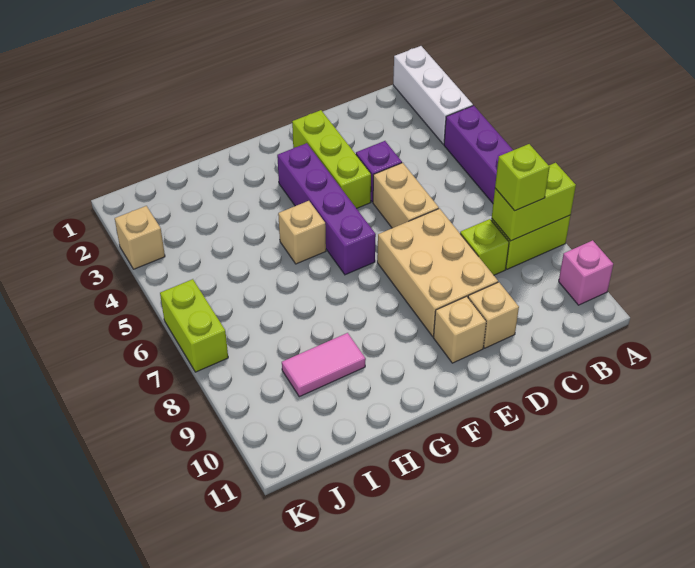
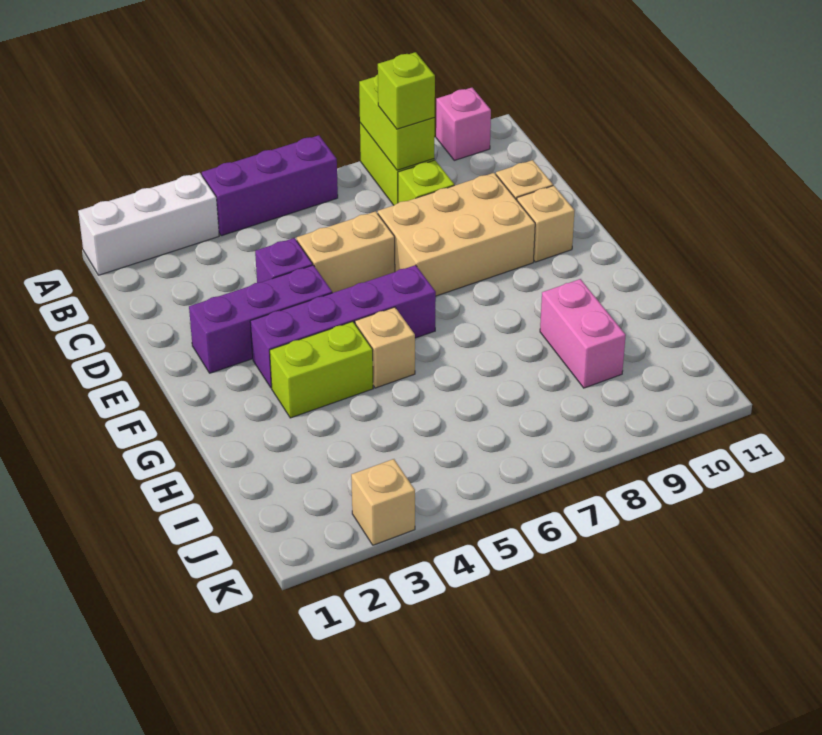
lime 1x3 brick [292,110,371,208] -> purple 1x3 brick [189,265,332,373]
pink 1x2 tile [282,333,366,397] -> pink 1x2 brick [540,279,626,388]
lime 1x2 brick [160,279,228,372] -> lime 1x2 brick moved to [270,322,373,418]

